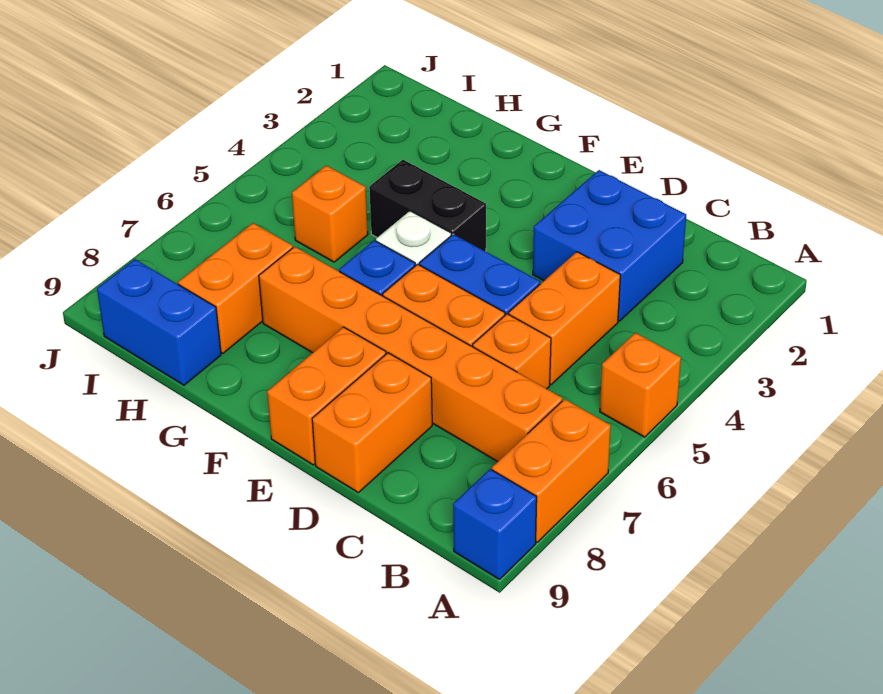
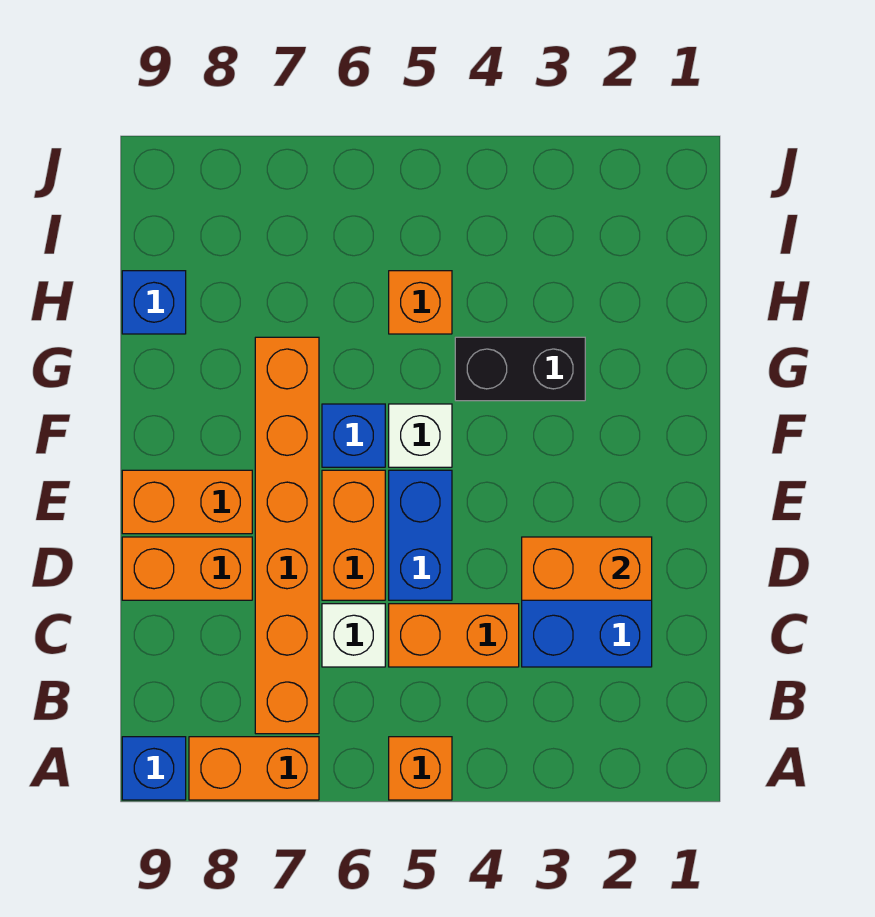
orange 1x1 brick [473,314,551,389] -> white 1x1 brick [322,604,385,667]
black 1x2 brick [369,160,486,251] -> black 1x2 brick turned to [455,337,585,401]
orange 1x2 brick [178,223,293,353] -> orange 1x2 brick moved to [522,537,652,600]
blue 1x2 brick [97,259,221,385] -> blue 1x1 brick [122,271,186,334]

